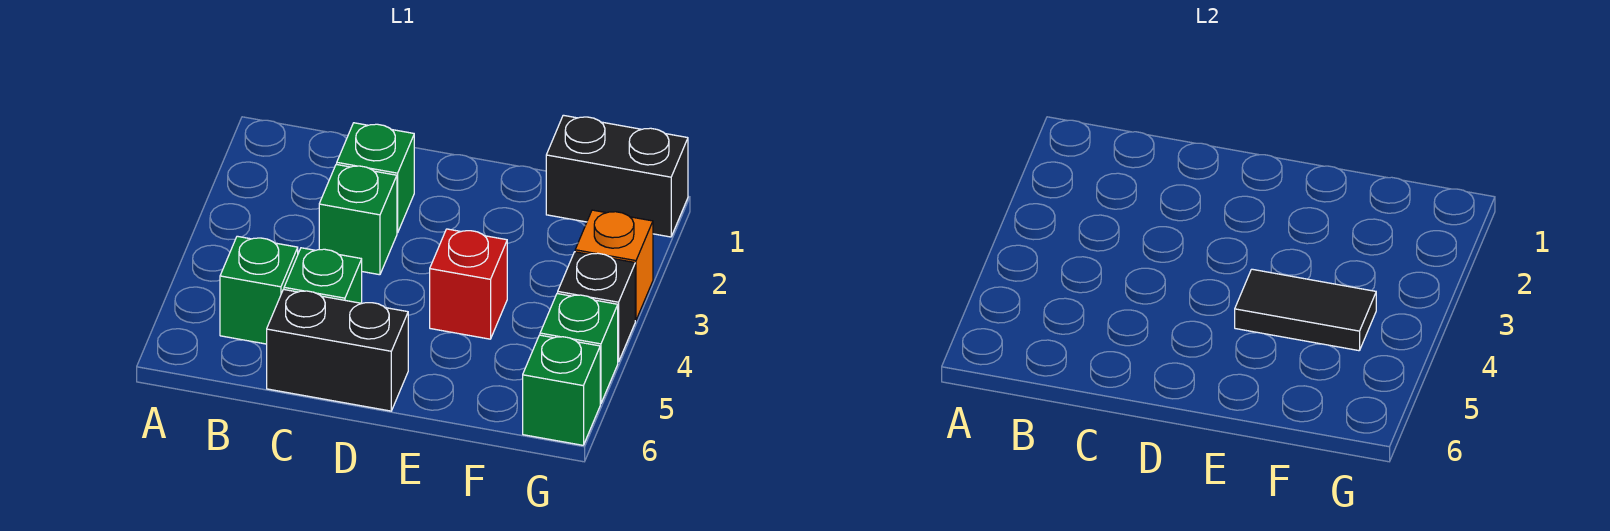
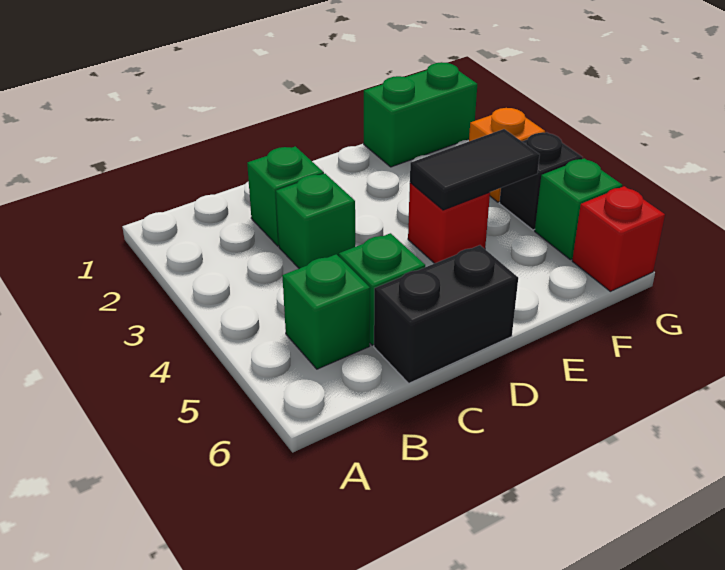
black 1x2 brick [546,115,688,237] -> green 1x2 brick [364,62,477,167]
green 1x1 brick [523,335,600,445] -> red 1x1 brick [572,186,665,291]

